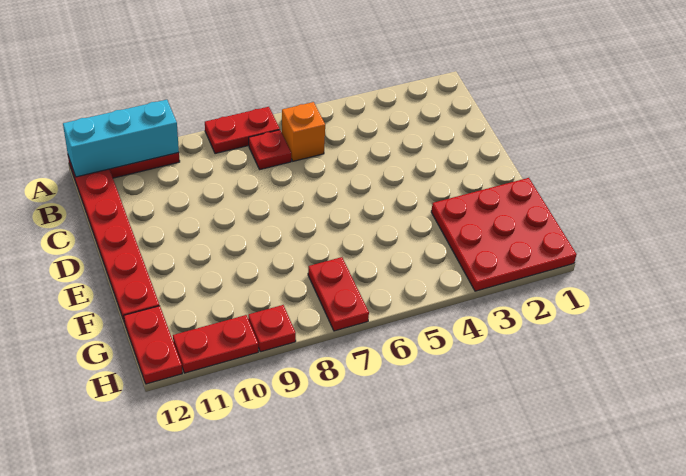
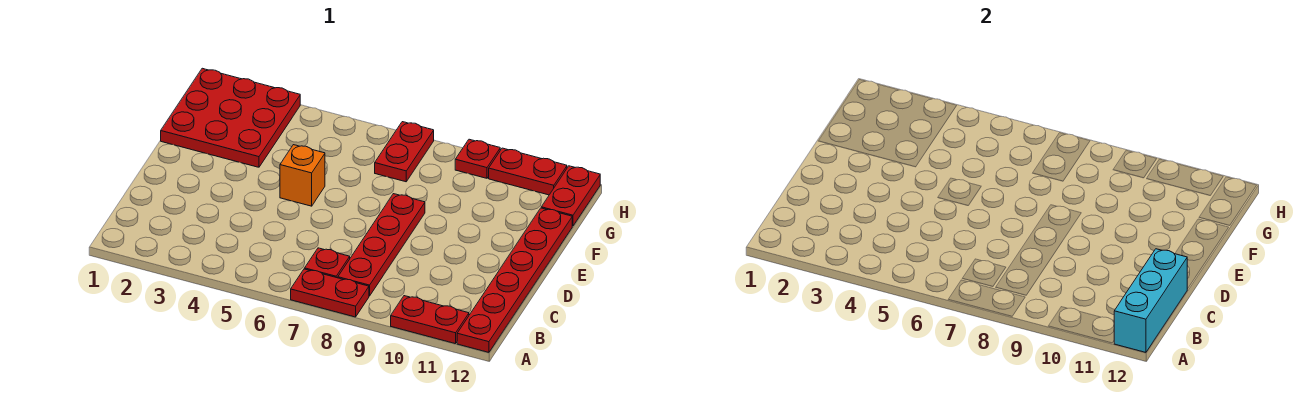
cyan 1x3 brick [63,100,179,177] -> cyan 1x3 brick turned to [1114,249,1187,352]
orange 1x1 brick [282,102,325,161] -> orange 1x1 brick moved to [280,145,325,206]
none -> red 1x4 plate [338,194,425,296]

